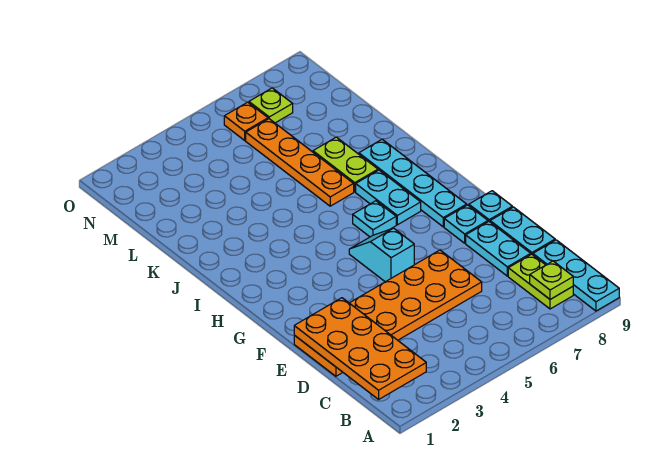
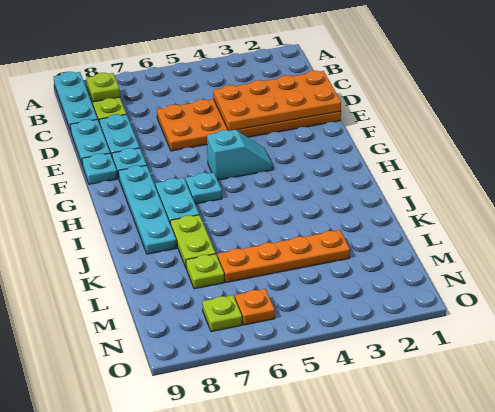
orange 2x4 plate [294,298,426,399] -> orange 2x4 plate turned to [213,71,341,131]
cyan 1x2 slope [349,228,414,282] -> cyan 1x2 slope turned to [207,130,273,180]
orange 1x4 plate [246,119,354,206] -> orange 1x4 plate turned to [218,230,350,282]
none -> lime 1x1 plate [186,254,224,289]

